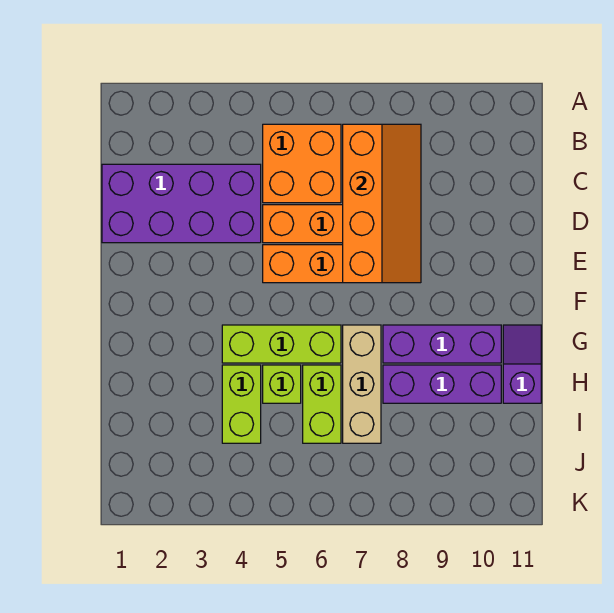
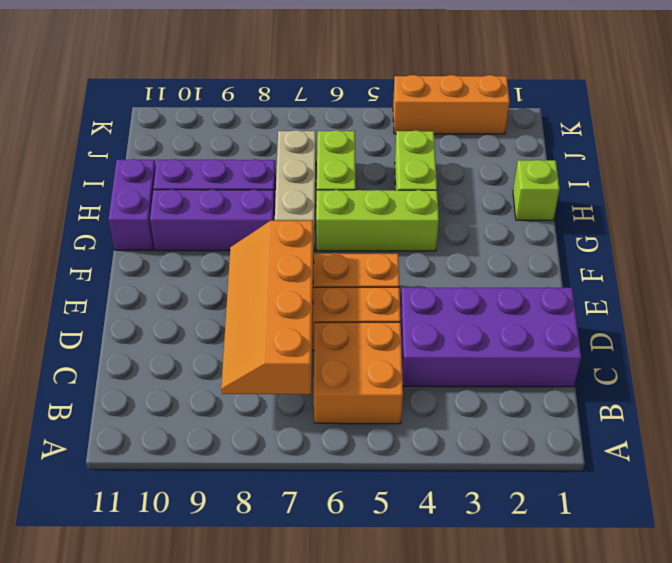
purple 1x2 slope [503,325,541,403] -> purple 1x2 brick [109,159,156,251]
lime 1x1 brick [263,365,301,403] -> lime 1x1 brick moved to [513,160,560,221]
none -> orange 1x3 brick [393,75,510,134]

